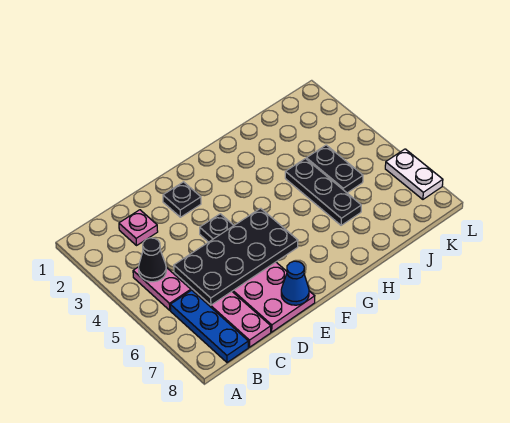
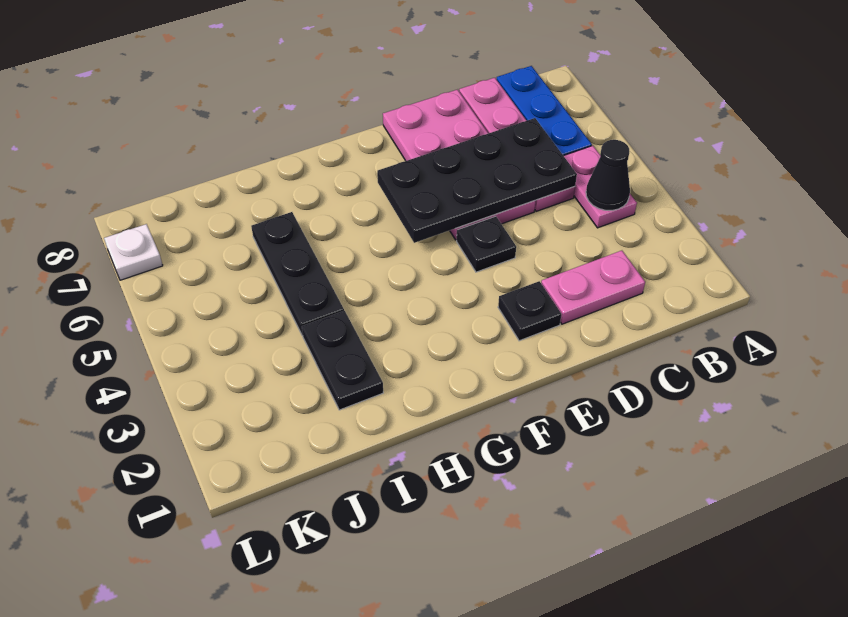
pink 1x1 plate [119,210,158,245] -> pink 1x2 plate [541,251,645,324]
blue 1x1 cone [281,261,309,305] -> none
black 1x2 plate [306,145,363,193] -> black 1x2 plate moved to [302,311,383,410]
white 1x2 plate [385,149,443,199] -> white 1x1 plate [104,224,163,280]

